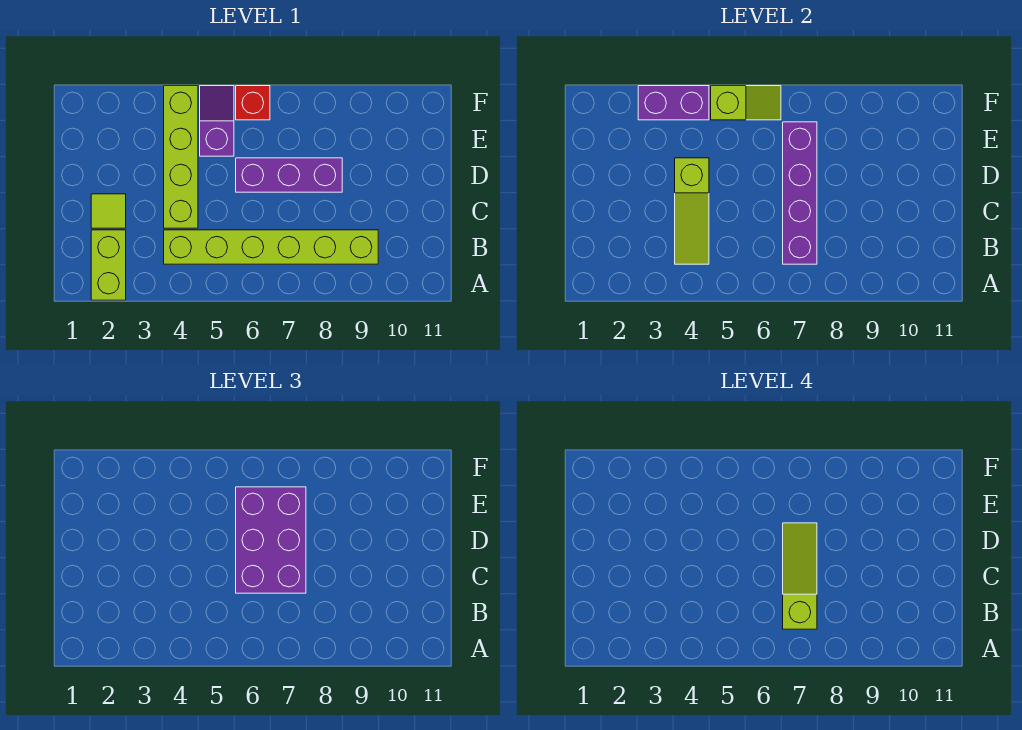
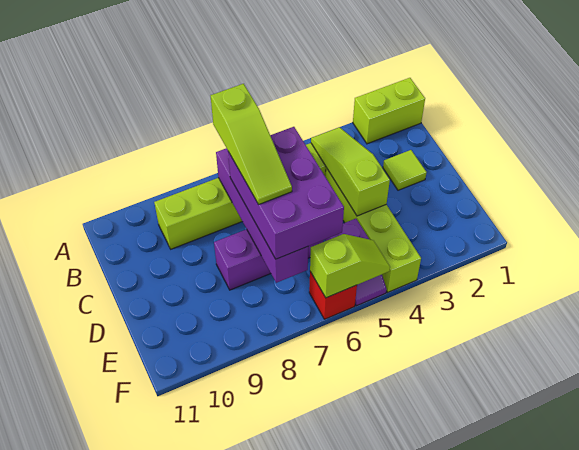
lime 1x2 brick [91,230,126,300] -> lime 1x2 brick turned to [353,78,425,144]
purple 1x2 brick [638,86,709,120] -> none
lime 1x2 slope [711,86,781,120] -> lime 1x2 slope turned to [310,234,390,298]

